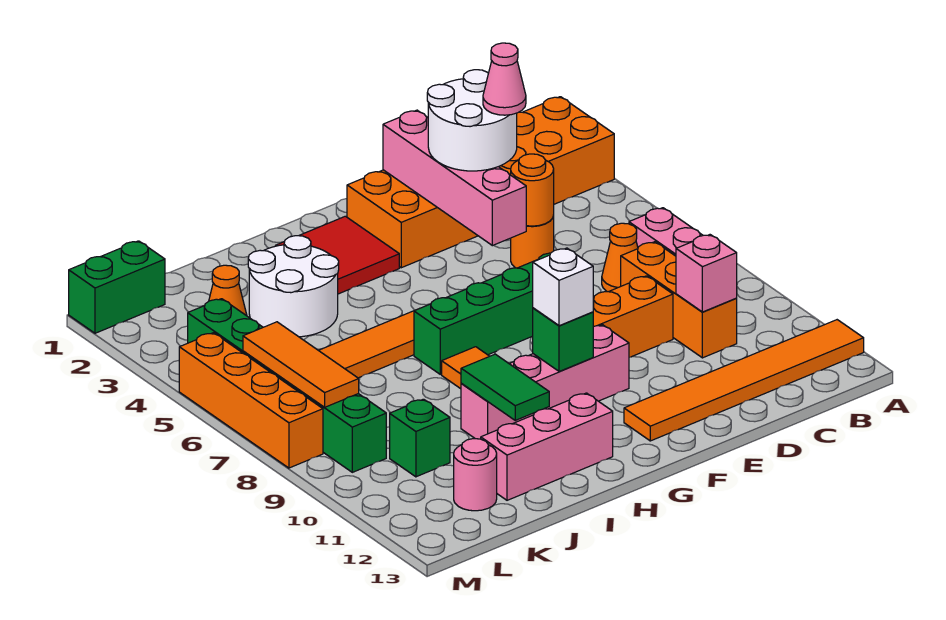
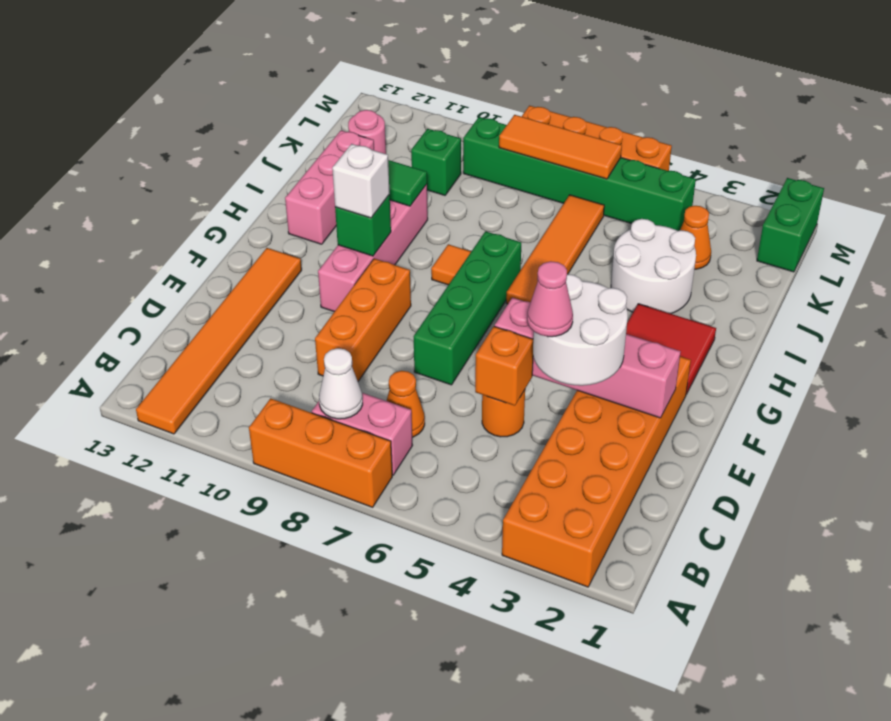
none -> white 1x1 cone [319,348,363,419]
orange 1x3 brick [621,242,737,358] -> orange 1x3 brick moved to [249,398,392,507]
pink 1x1 brick [676,235,737,312] -> none
orange 1x1 round brick [511,154,554,226] -> orange 1x1 brick [475,326,533,406]

